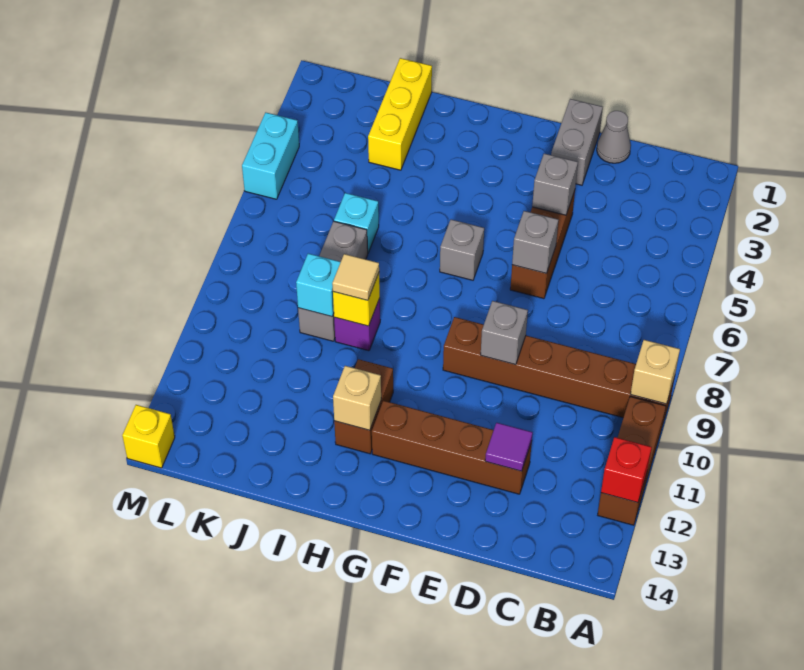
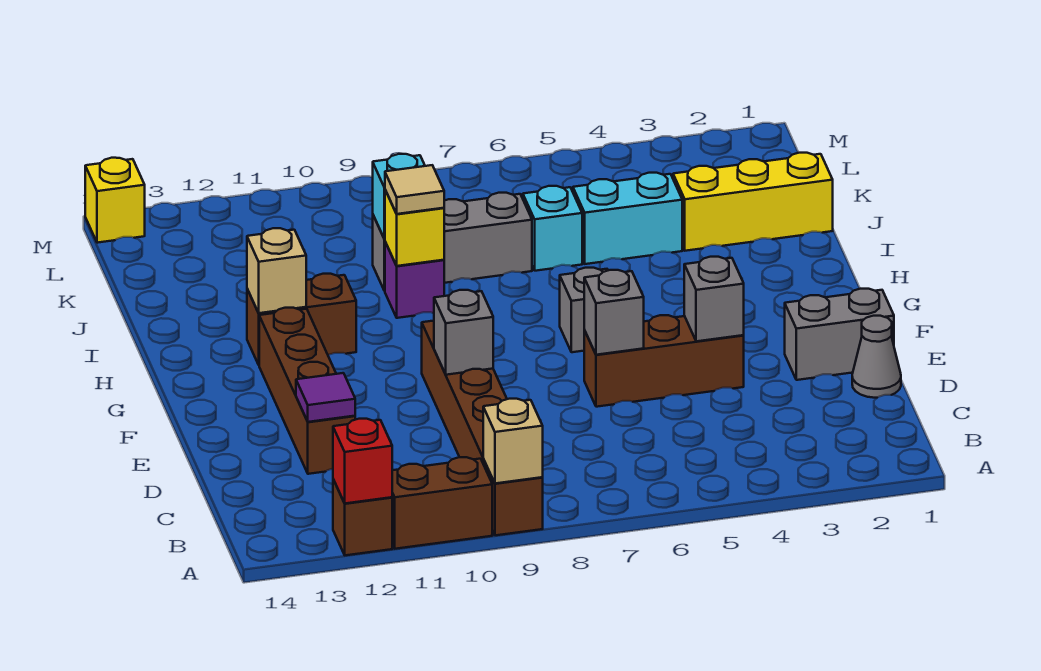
cyan 1x2 brick [242,113,299,199] -> cyan 1x2 brick moved to [573,173,682,264]

